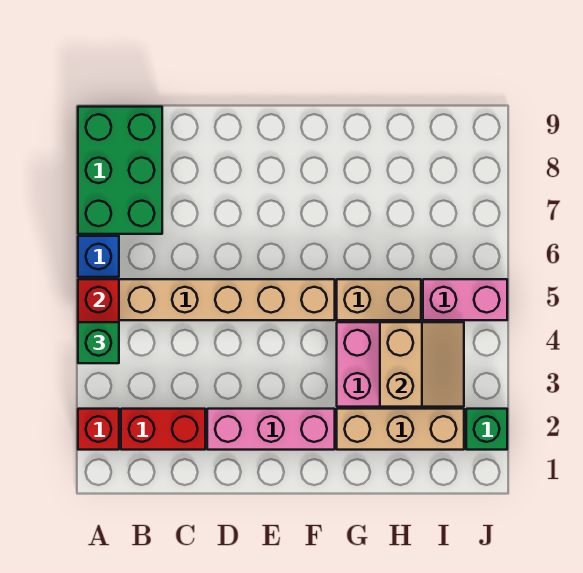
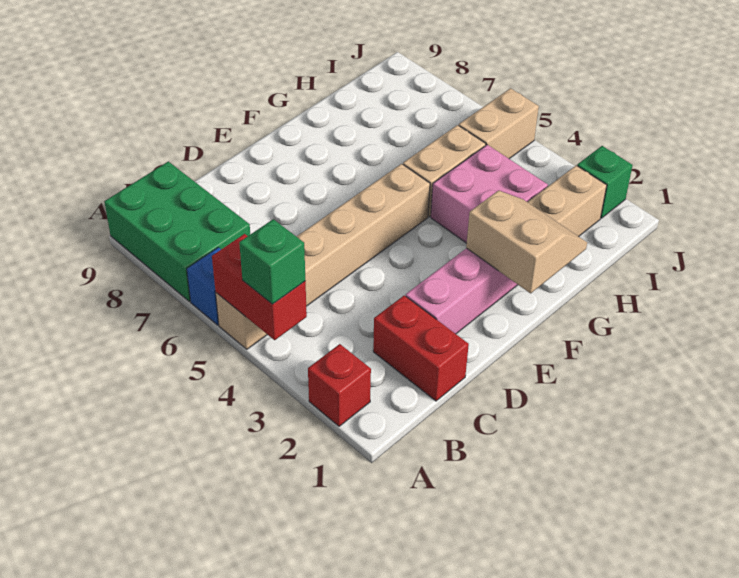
red 1x2 brick [121,409,205,450] -> red 1x2 brick turned to [373,295,469,401]
tan 2x2 slope [380,322,464,407] -> tan 2x2 slope moved to [466,190,587,293]
pink 1x2 brick [423,279,507,320] -> tan 1x2 brick [459,88,539,159]

